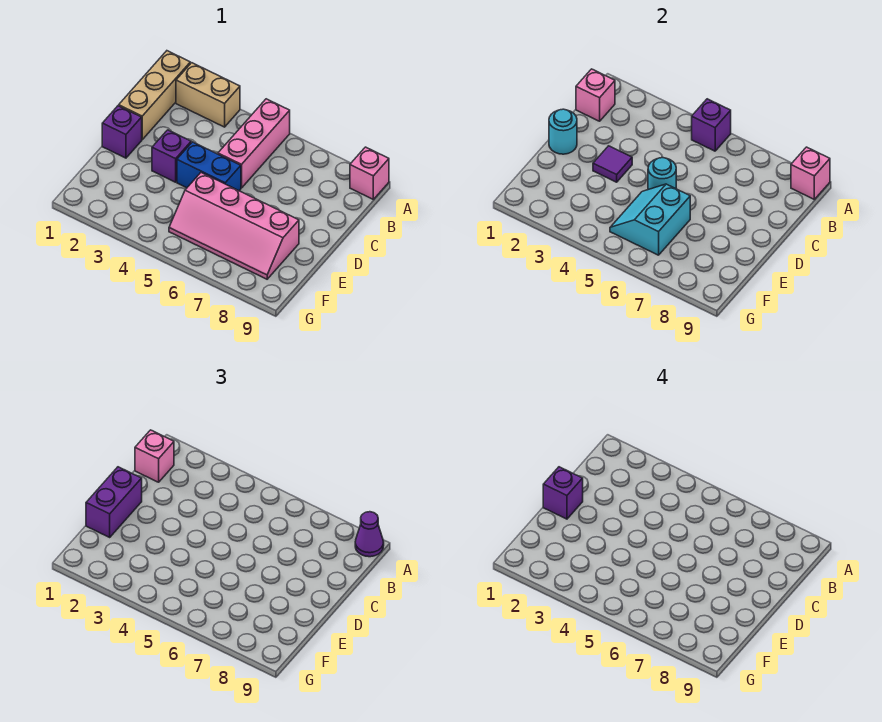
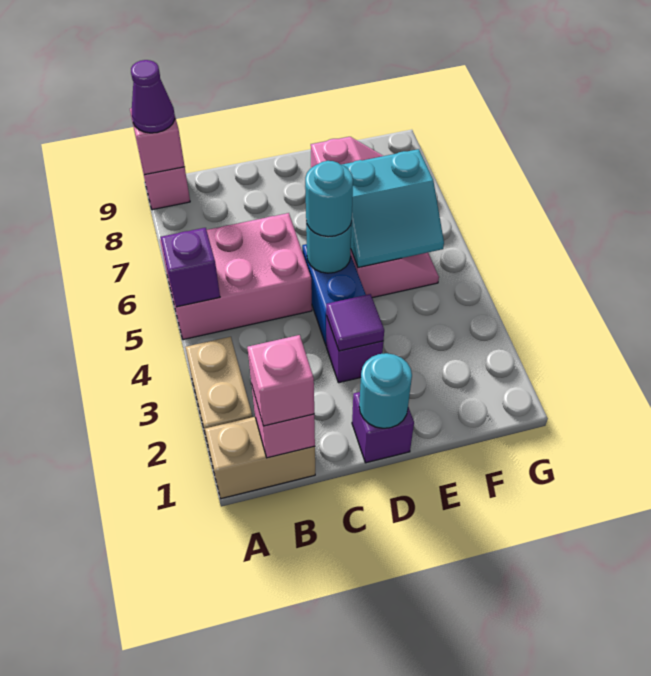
tan 1x3 brick [119,51,190,140] -> tan 1x2 brick [205,417,315,499]
pink 1x3 brick [218,99,290,188] -> pink 2x3 brick [160,213,312,340]
purple 1x2 brick [86,467,142,537] -> none
purple 1x1 brick [543,467,583,519] -> none
none -> cyan 1x1 round brick [305,161,353,237]

